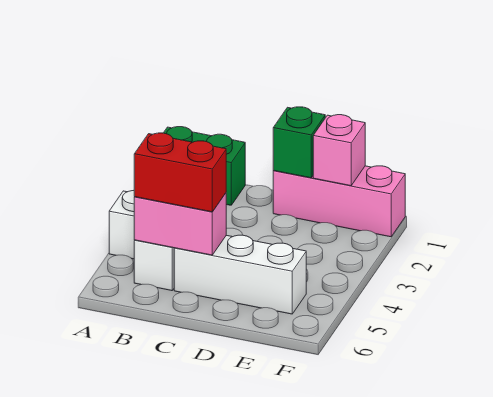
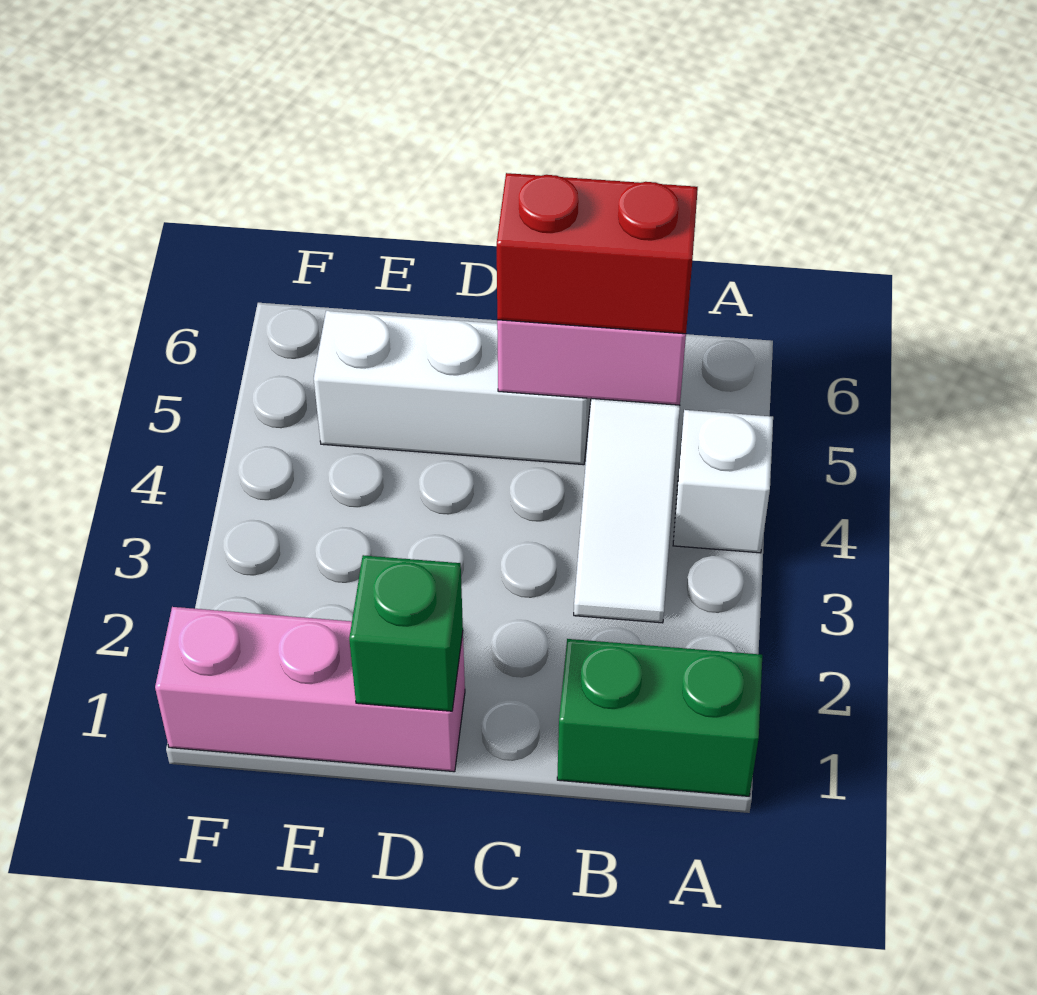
pink 1x1 brick [313,115,365,186] -> none

